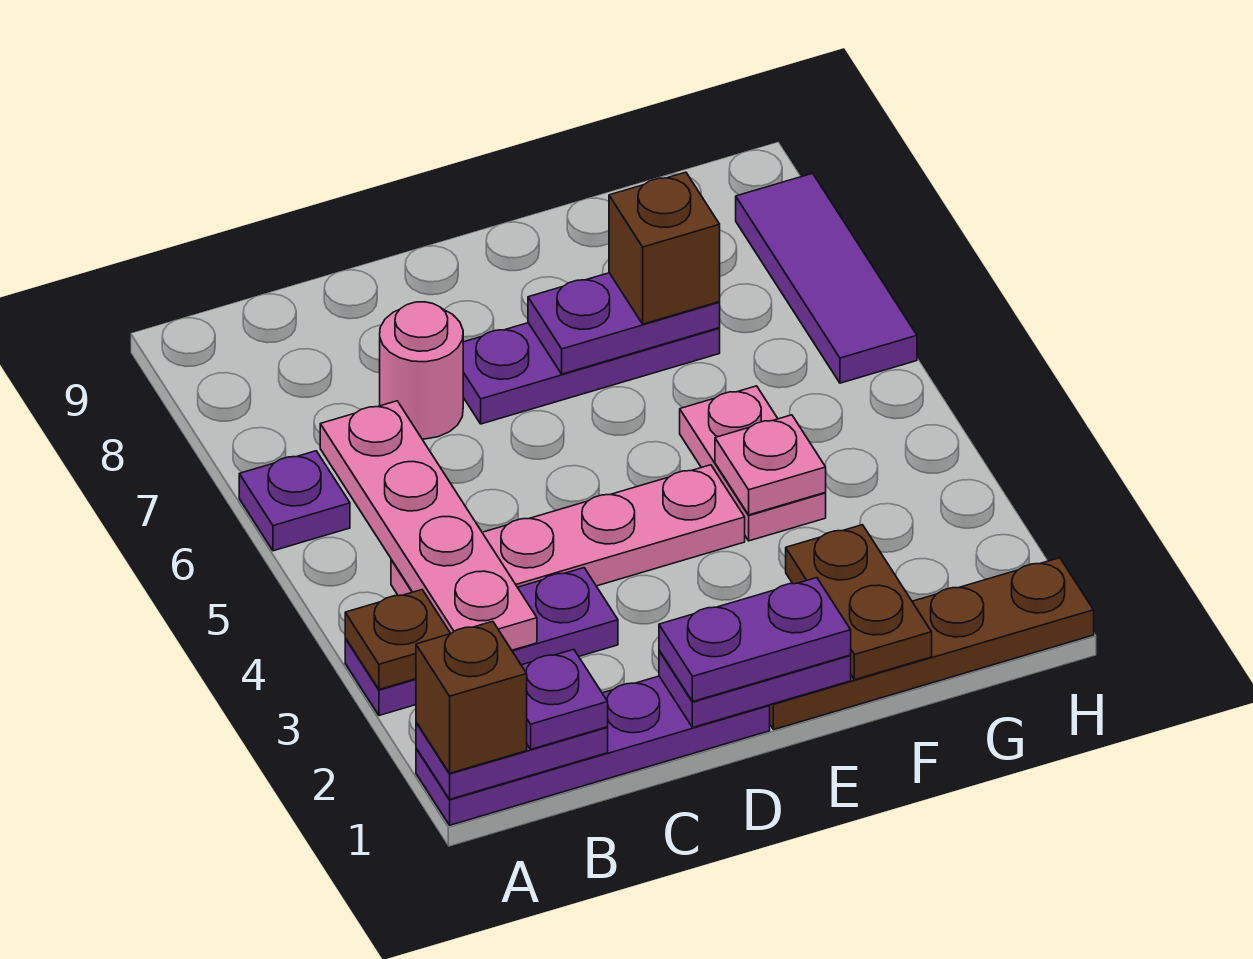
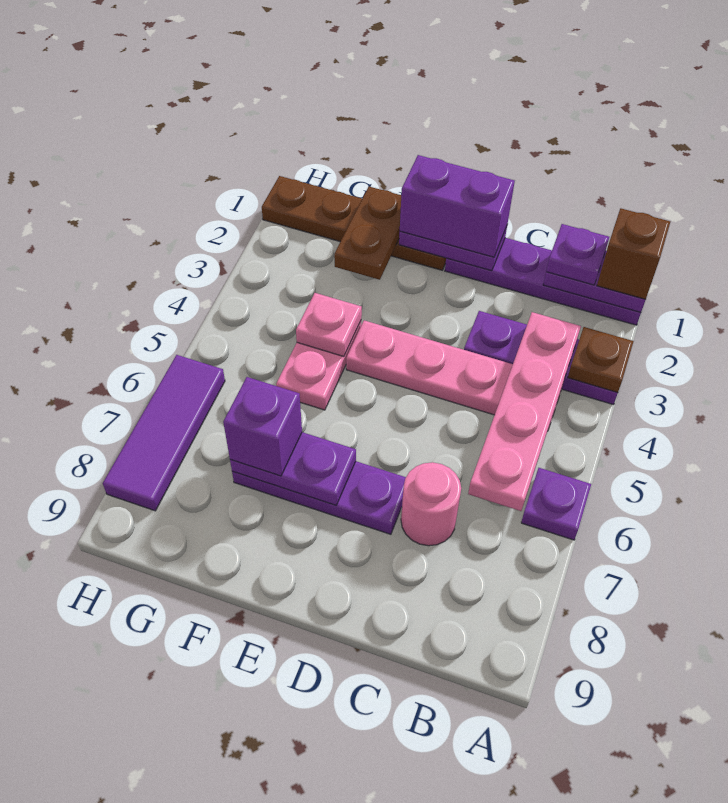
purple 1x2 plate [659,578,851,702] -> purple 1x2 brick [400,155,515,257]
brown 1x1 brick [609,172,720,324] -> purple 1x1 brick [223,377,302,476]

